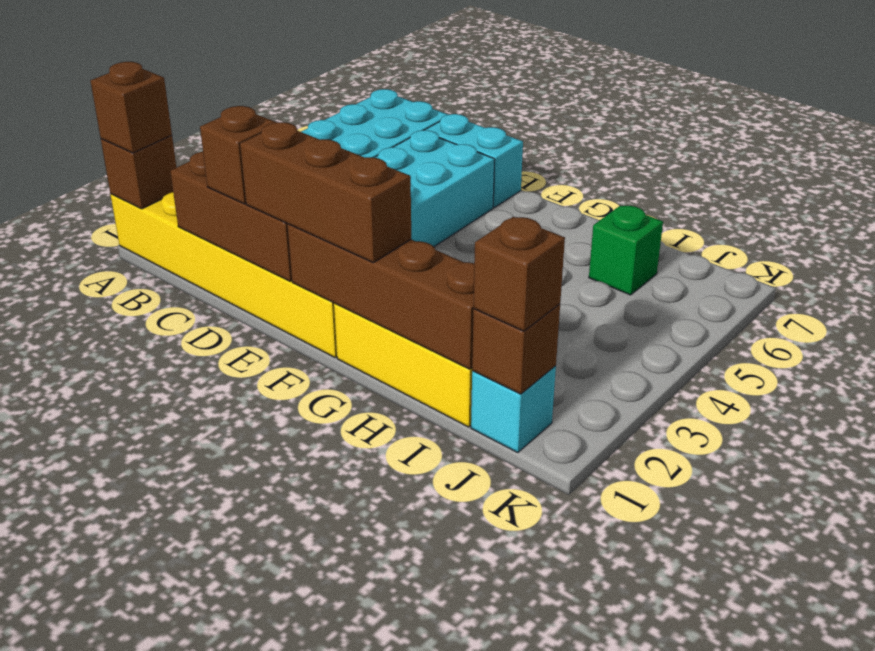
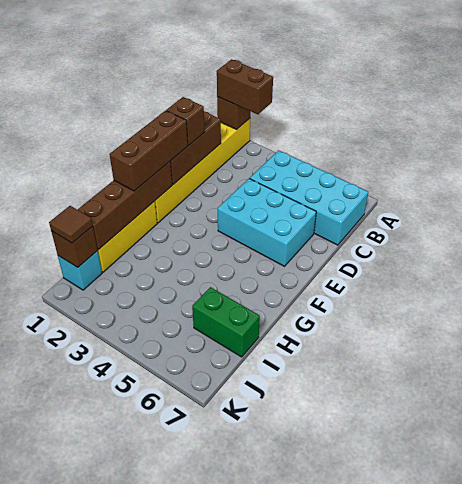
brown 1x1 brick [91,62,172,153] -> brown 1x2 brick [217,59,273,114]
cyan 1x2 brick [425,114,523,207] -> none
green 1x1 brick [589,206,663,295] -> green 1x2 brick [192,287,260,357]
brown 1x1 brick [474,217,565,331] -> brown 1x1 tile [49,206,93,243]

